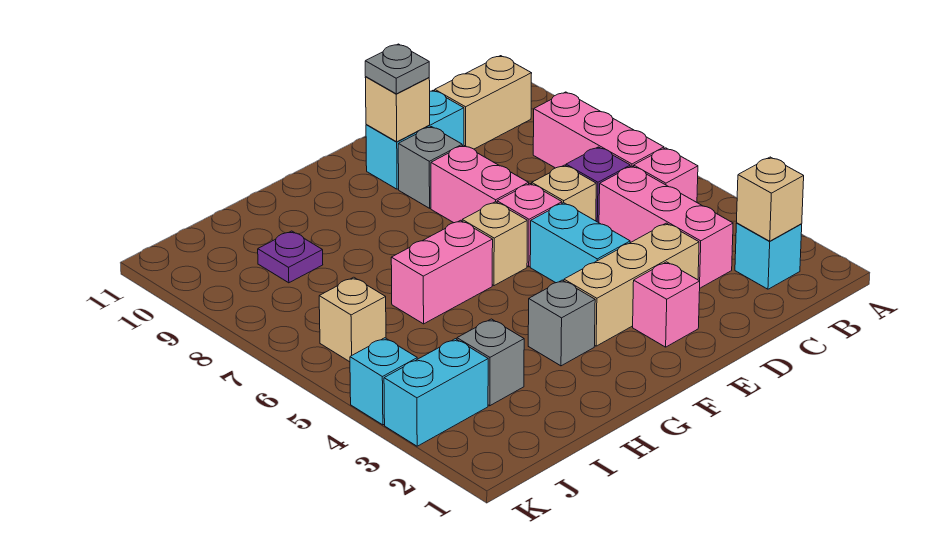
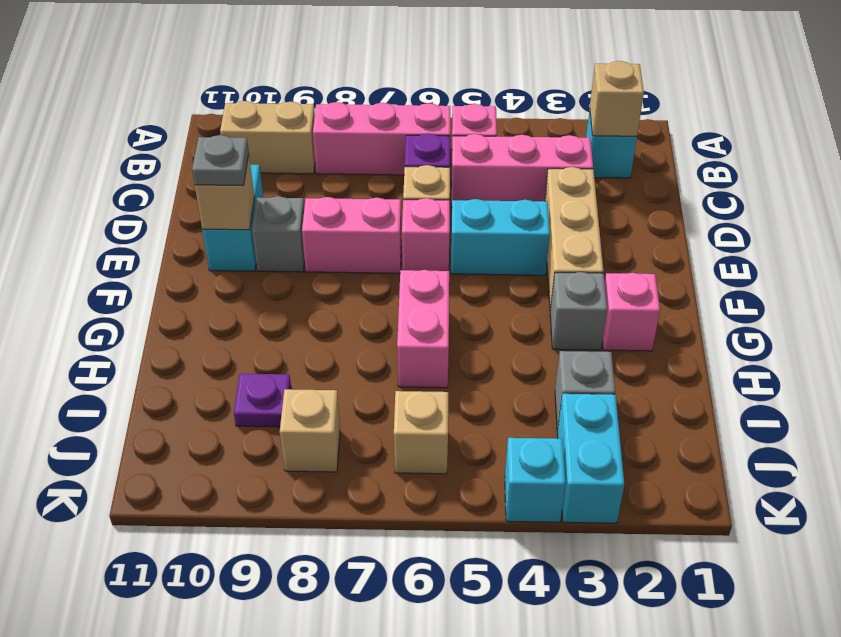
tan 1x2 brick [435,56,532,149] -> tan 1x2 brick turned to [220,101,315,174]
pink 1x1 brick [633,262,700,347] -> pink 1x1 brick moved to [602,273,660,351]
tan 1x1 brick [462,202,527,286] -> tan 1x1 brick moved to [280,389,340,472]

